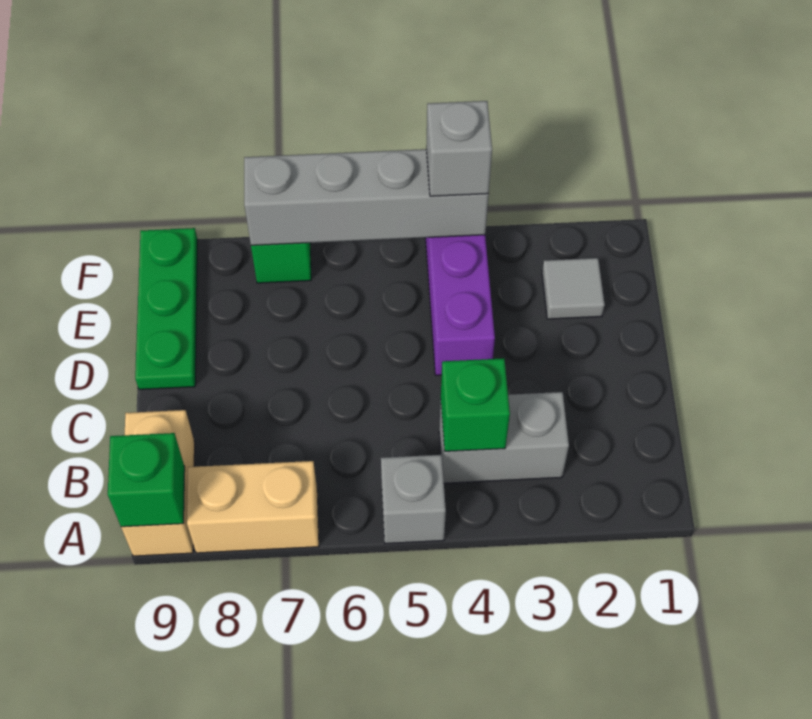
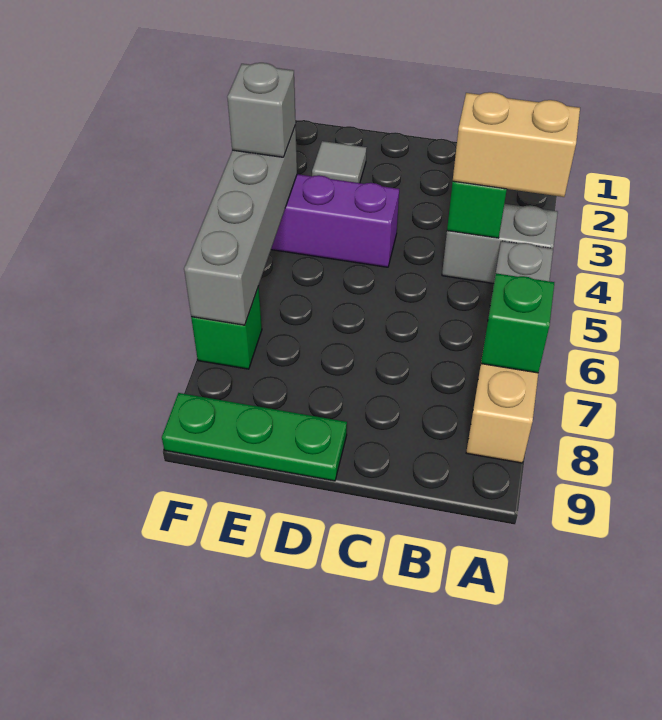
tan 1x2 brick [121,410,195,556] -> tan 1x2 brick moved to [453,92,580,197]
green 1x1 brick [108,433,185,527] -> green 1x1 brick moved to [481,273,554,373]
grey 1x2 brick [439,392,569,483] -> grey 1x2 brick turned to [442,204,558,284]

